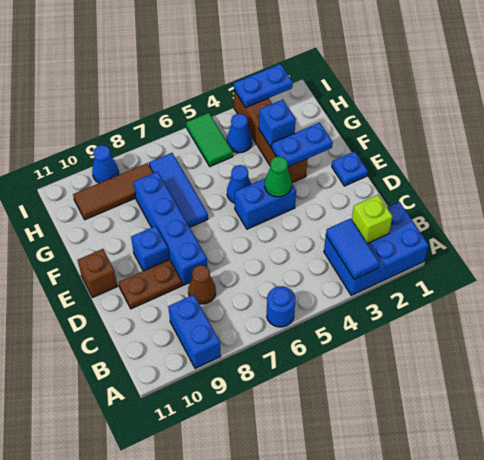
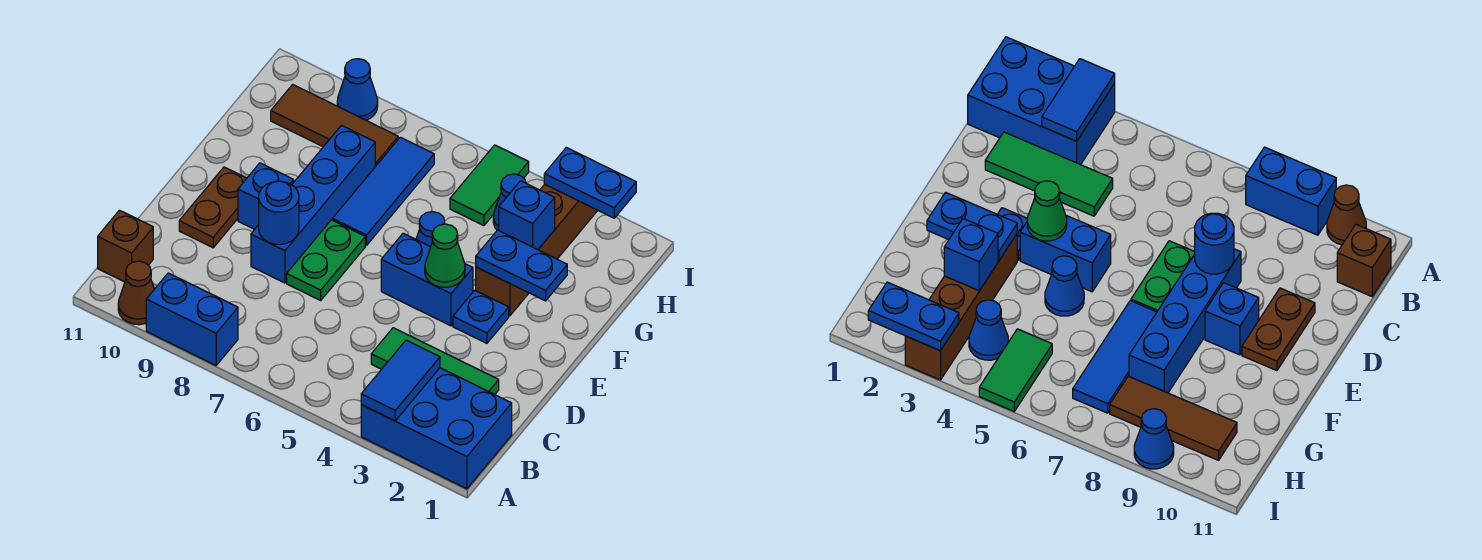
blue 1x1 round brick [267,286,295,327] -> blue 1x1 round brick moved to [259,181,299,245]
blue 1x2 brick [168,295,221,369] -> blue 1x2 brick turned to [146,273,238,365]
lime 1x1 brick [352,195,393,244] -> none
none -> green 1x3 tile [371,328,499,394]
brown 1x1 cone [188,265,216,304] -> brown 1x1 cone moved to [118,261,154,325]
none -> green 1x2 plate [287,220,365,300]
brown 1x2 plate [118,259,182,309] -> brown 1x2 plate turned to [179,167,247,248]
blue 1x1 plate [332,151,368,186] -> blue 1x1 plate moved to [453,290,509,343]
brown 1x1 brick [78,249,117,298] -> brown 1x1 brick moved to [98,210,153,282]

